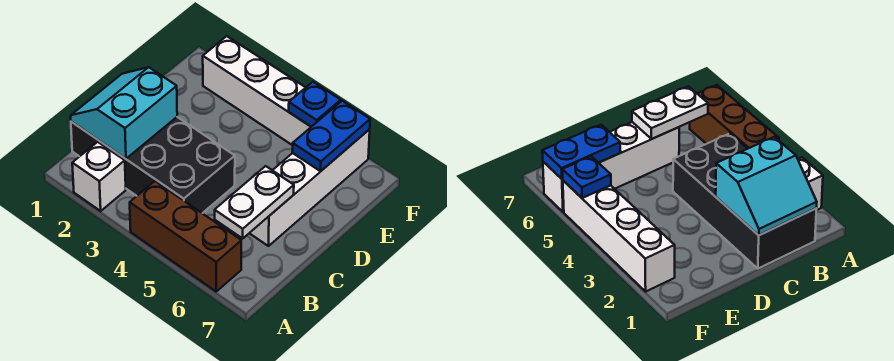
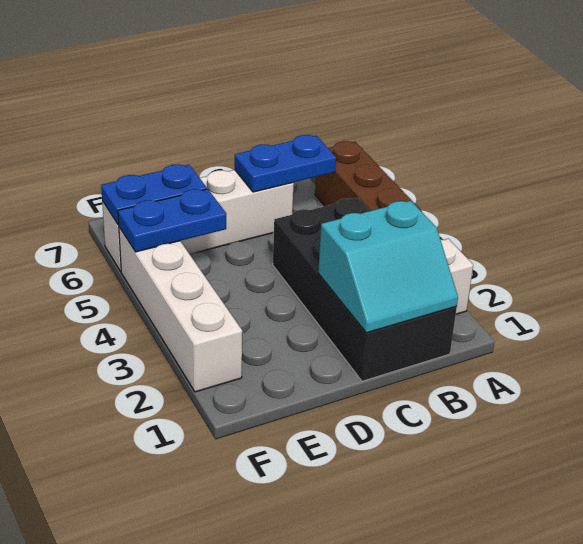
white 1x2 plate [215,166,294,238] -> blue 1x2 plate [235,135,336,192]
blue 1x1 plate [289,82,341,127] -> blue 1x2 plate [118,189,226,252]

